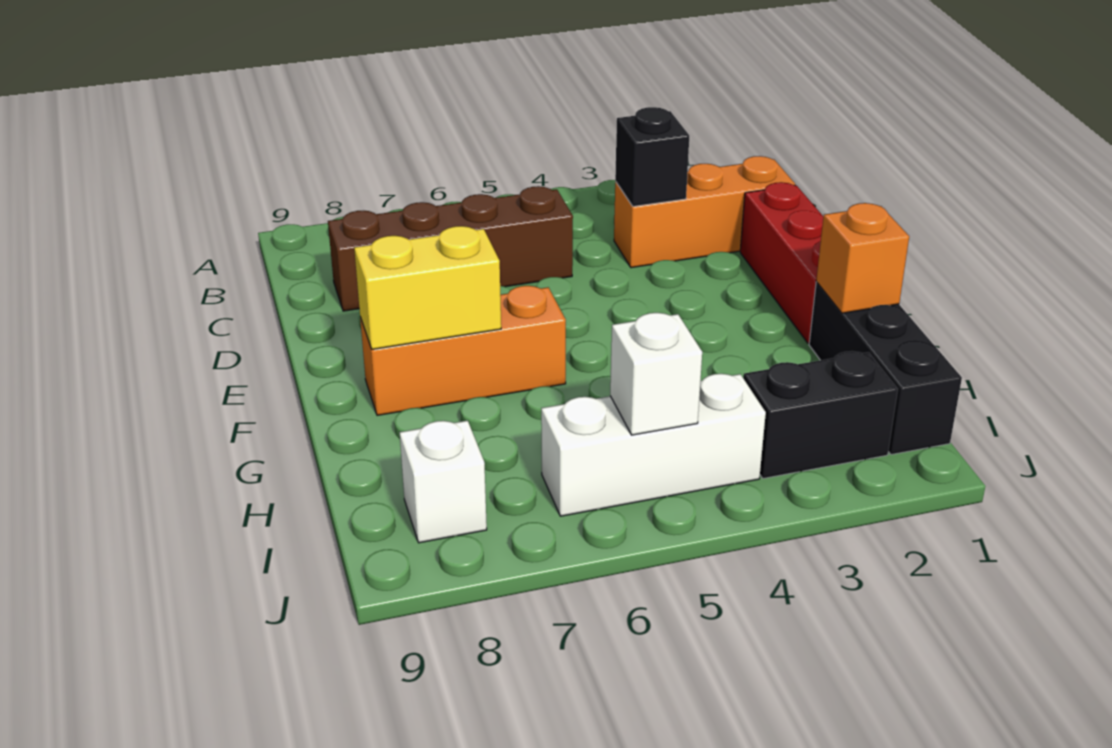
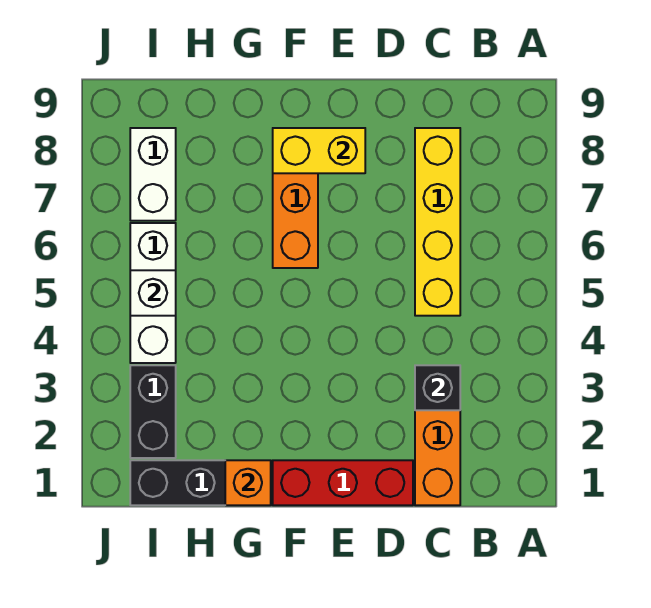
brown 1x4 brick [328,186,573,311] -> yellow 1x4 brick [415,128,460,316]
yellow 1x2 brick [354,226,501,349] -> yellow 1x2 brick turned to [273,128,365,173]
white 1x1 brick [400,421,487,543] -> white 1x2 brick [130,128,176,221]

